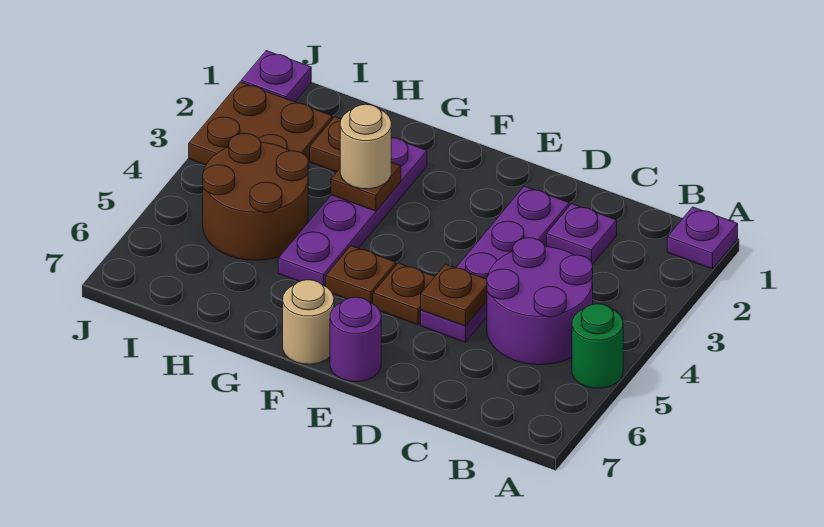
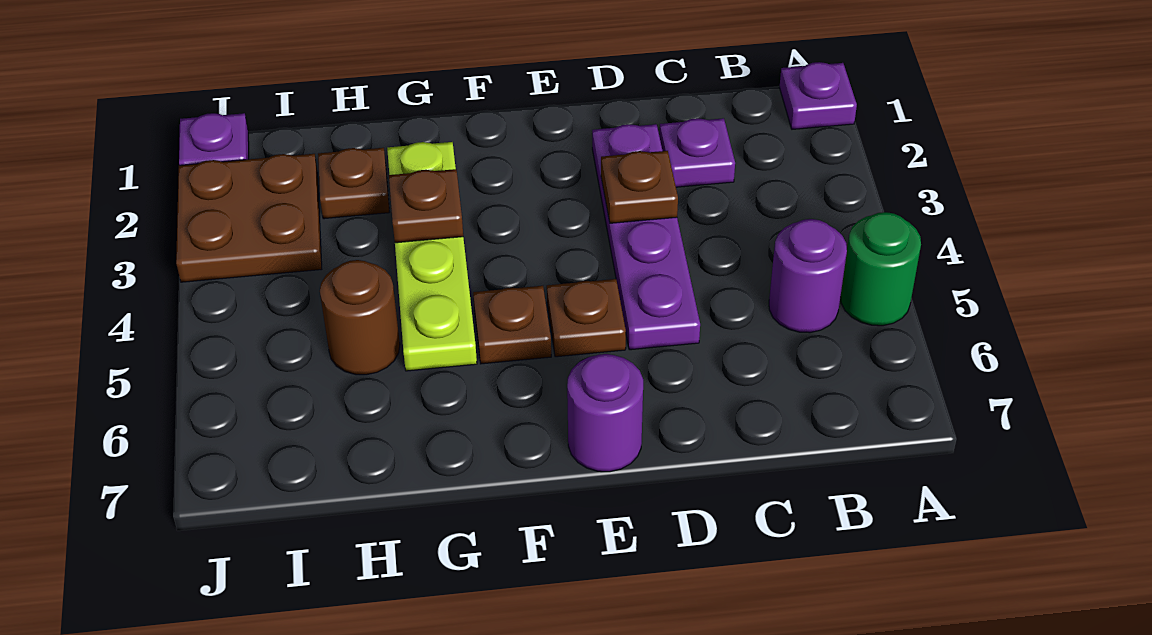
purple 2x2 round brick [487,238,593,365] -> purple 1x1 round brick [769,219,847,333]
brown 1x1 plate [421,264,487,326] -> brown 1x1 plate moved to [601,151,678,223]
tan 1x1 round brick [283,280,334,364] -> none
purple 1x4 plate [278,137,427,286] -> lime 1x4 plate [387,142,477,371]
tan 1x1 round brick [340,104,391,189] -> none
brown 2x2 round brick [203,133,308,260] -> brown 1x1 round brick [320,260,400,375]

